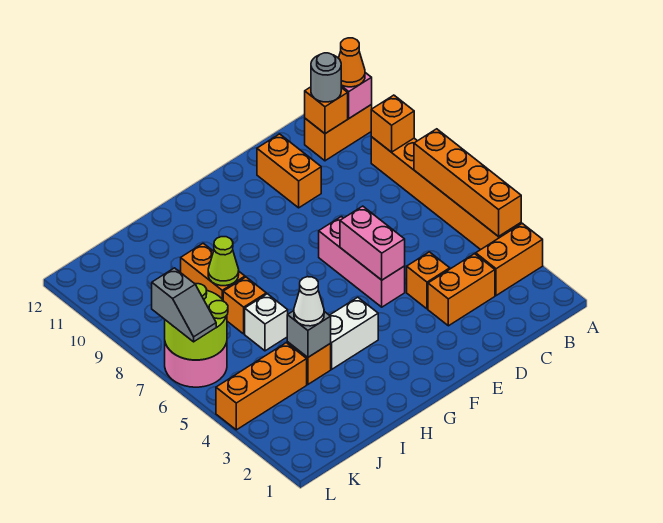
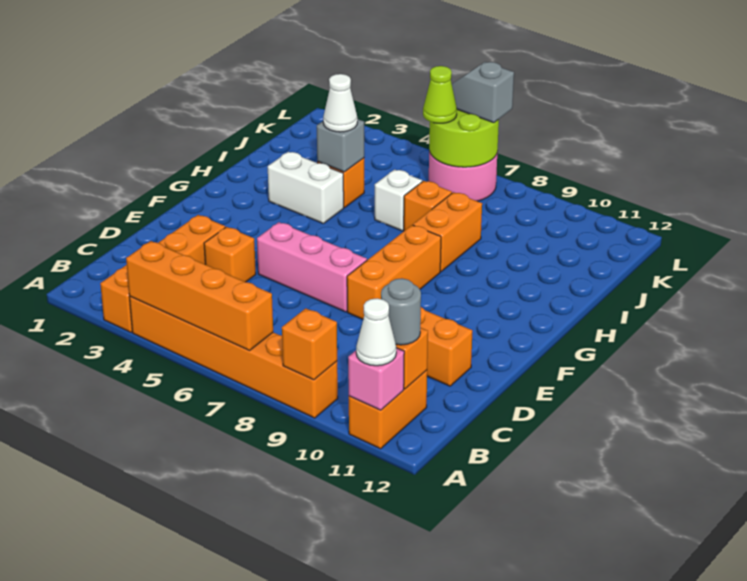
orange 1x1 cone [339,38,365,87] -> white 1x1 cone [356,298,396,366]
pink 1x2 brick [340,206,405,280] -> none
white 1x2 brick [330,297,378,369] -> white 1x2 brick turned to [268,152,344,223]
orange 1x2 brick [181,243,245,300] -> orange 1x2 brick turned to [413,192,482,272]
lime 1x1 cone [208,237,239,286] -> lime 1x1 cone moved to [423,66,457,123]
orange 1x3 brick [216,343,307,430] -> orange 1x3 brick moved to [347,225,441,319]

